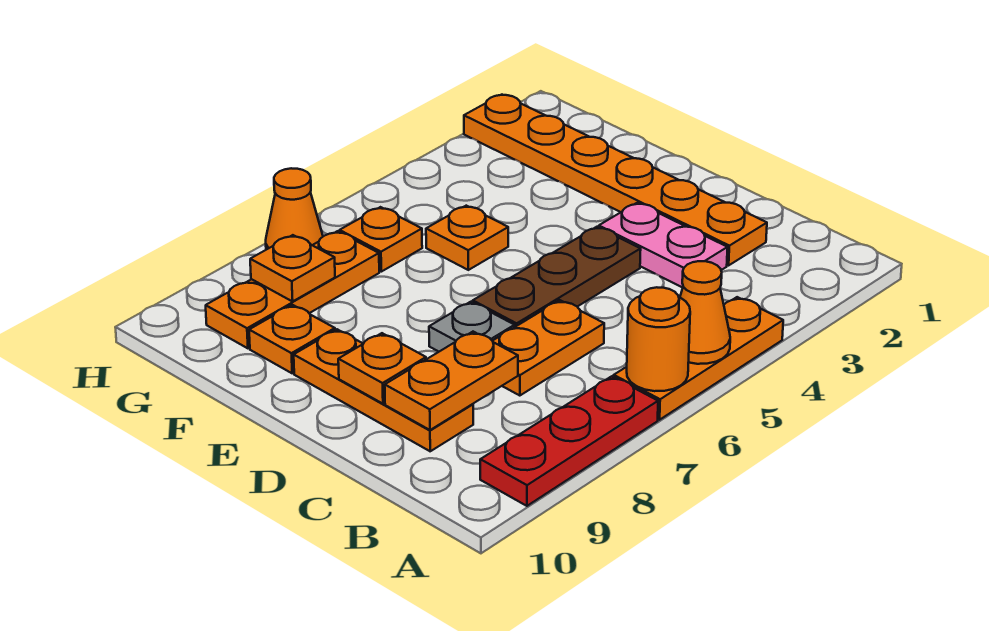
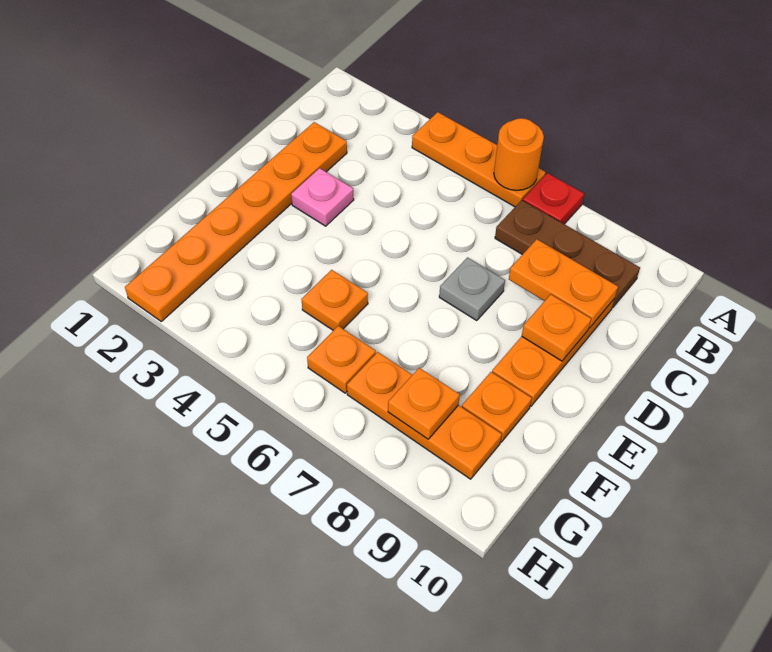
orange 1x1 cone [680,261,730,364] -> none
red 1x3 plate [480,376,658,506] -> red 1x1 plate [523,173,584,224]
pink 1x2 plate [599,203,728,288] -> pink 1x1 plate [291,168,354,226]
orange 1x2 plate [493,300,604,396] -> none
brown 1x3 plate [473,227,641,327] -> brown 1x3 plate moved to [495,200,640,308]
orange 1x1 cone [266,168,323,250] -> none

